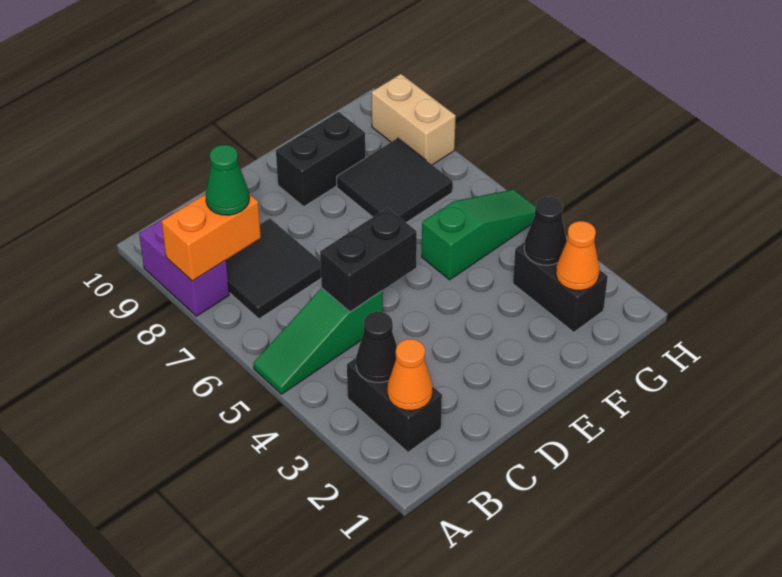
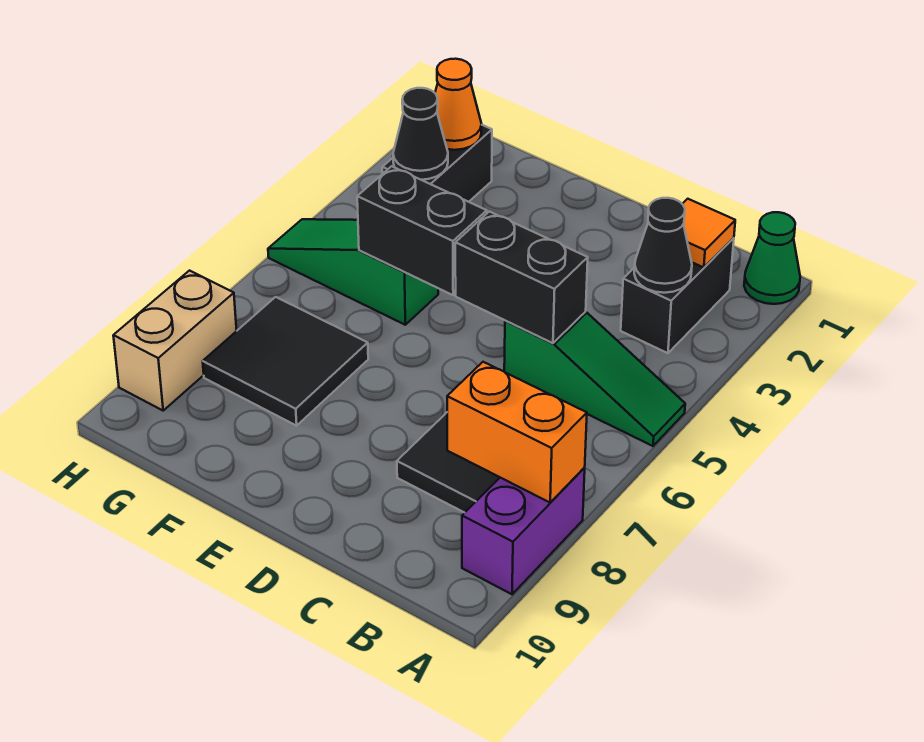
orange 1x1 cone [387,339,433,411] -> orange 1x1 tile [683,199,735,268]
green 1x1 cone [206,145,249,215] -> green 1x1 cone moved to [744,212,800,304]
black 1x2 brick [276,112,365,207] -> black 1x2 brick moved to [357,166,487,295]

